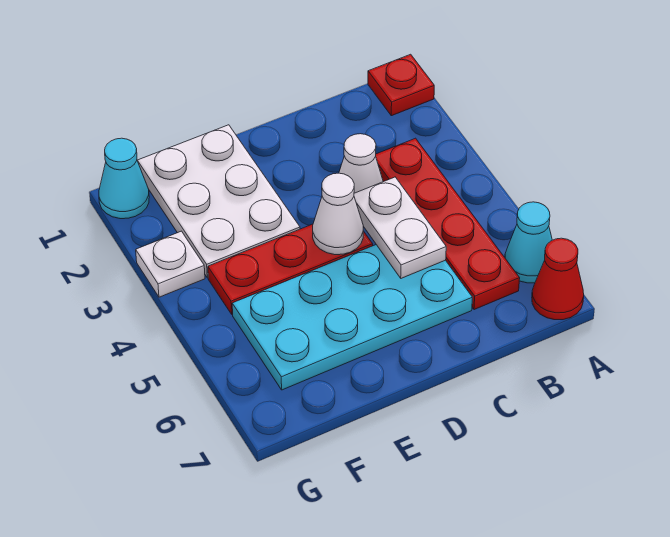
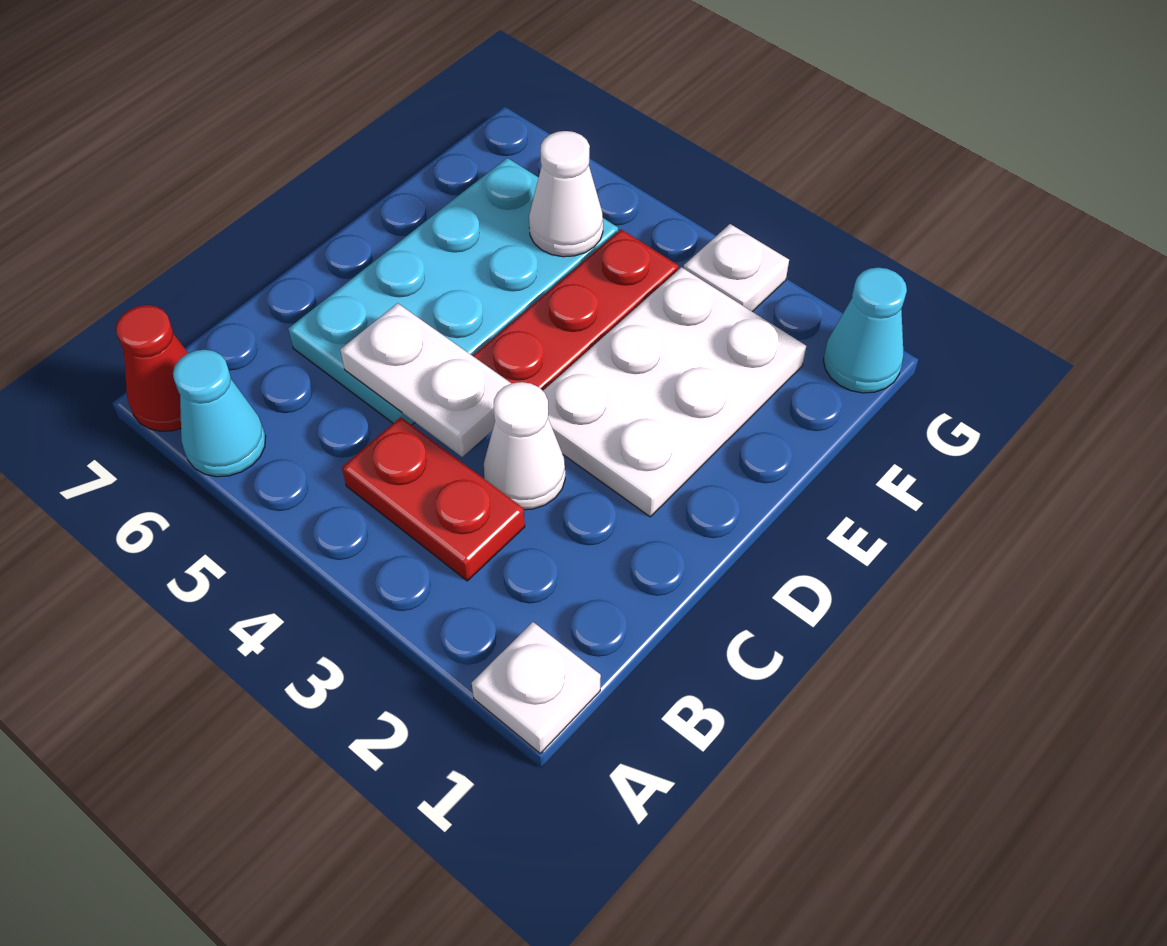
red 1x1 plate [368,54,434,116] -> white 1x1 plate [472,622,601,753]
red 1x4 plate [376,138,520,310] -> red 1x2 plate [342,417,525,581]
white 1x1 cone [313,173,363,255] -> white 1x1 cone moved to [529,131,603,257]
white 2x3 plate [137,125,300,278] -> white 2x3 plate turned to [543,267,806,517]

